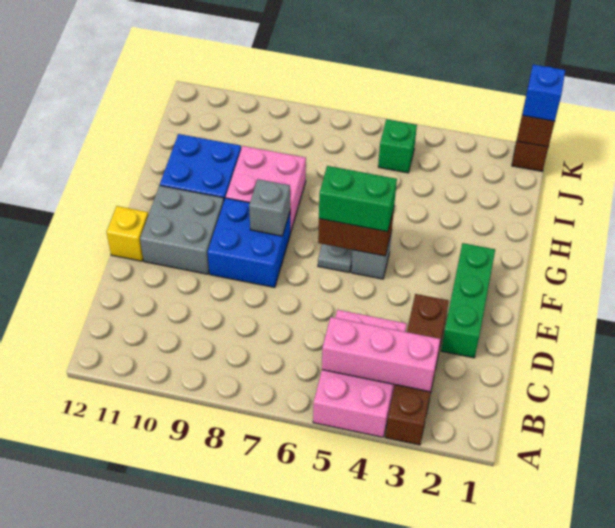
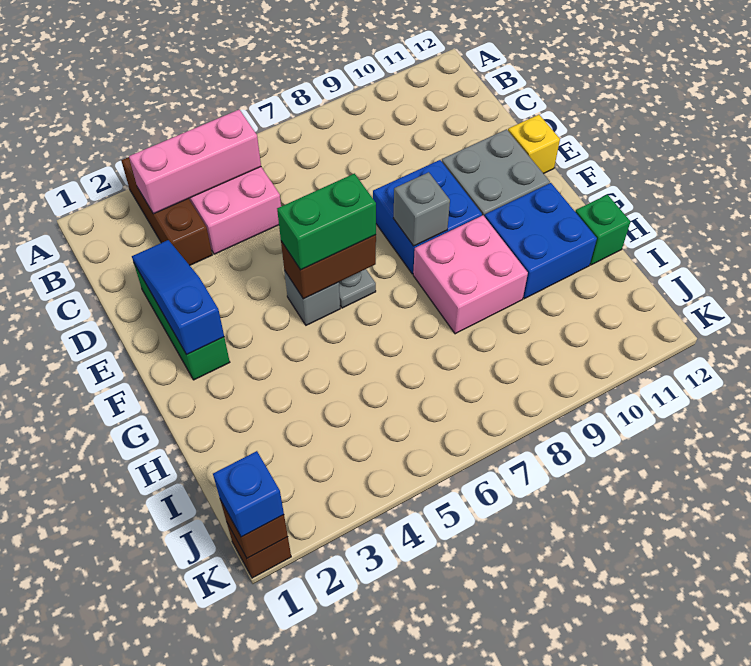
brown 1x4 brick [385,294,449,445] -> brown 1x3 brick [121,157,212,265]
none -> blue 1x3 slope [132,240,224,355]
green 1x1 brick [378,119,417,173] -> green 1x1 brick moved to [575,195,630,265]

